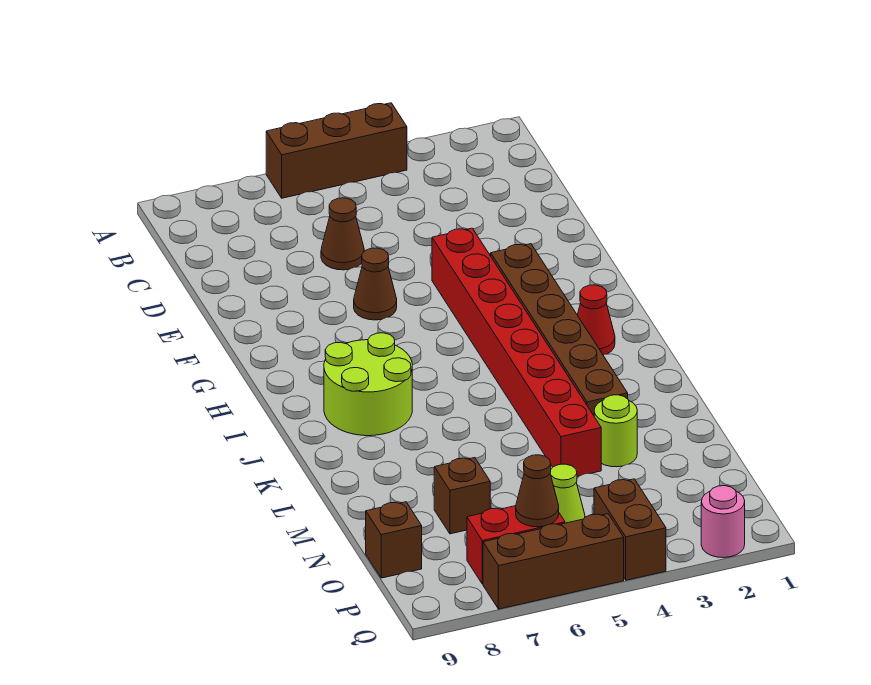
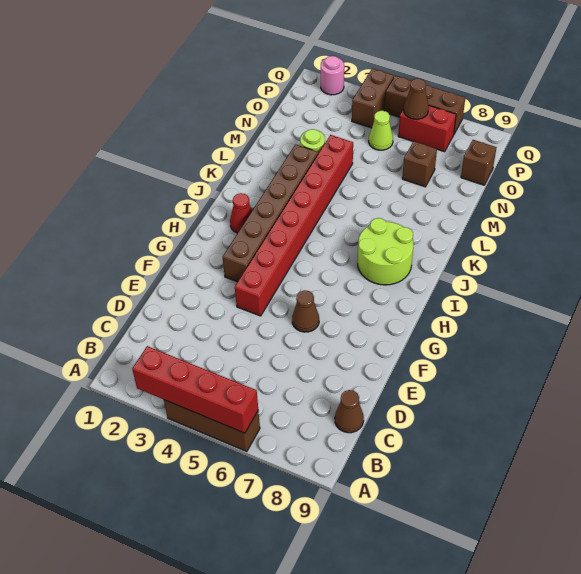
none -> red 1x4 brick [132,346,258,433]
brown 1x1 cone [321,198,364,270] -> brown 1x1 cone moved to [335,390,364,433]

